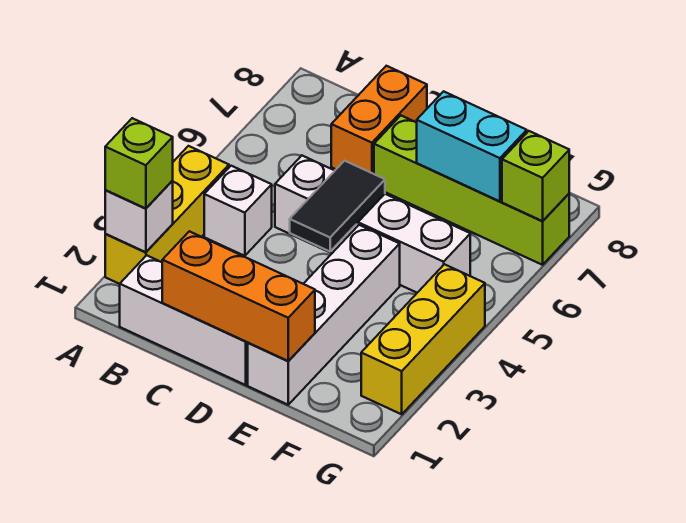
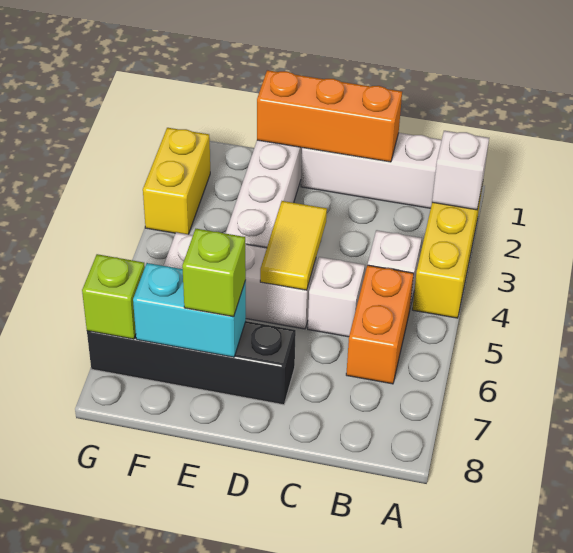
lime 1x1 brick [105,118,173,208] -> lime 1x1 brick moved to [182,229,246,317]
orange 1x2 brick [331,66,427,174] -> orange 1x2 brick moved to [346,265,414,384]
black 1x2 tile [290,161,385,252] -> yellow 1x2 tile [260,201,327,290]
lime 1x4 brick [374,116,569,265] -> black 1x4 brick [87,321,296,405]
yellow 1x3 brick [361,264,485,414] -> yellow 1x2 brick [143,128,210,234]

